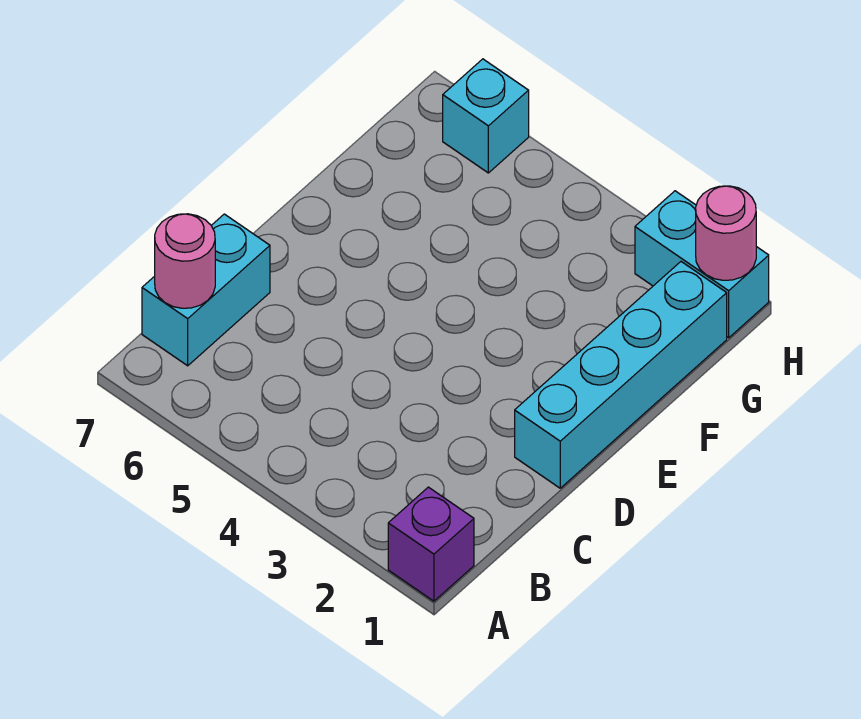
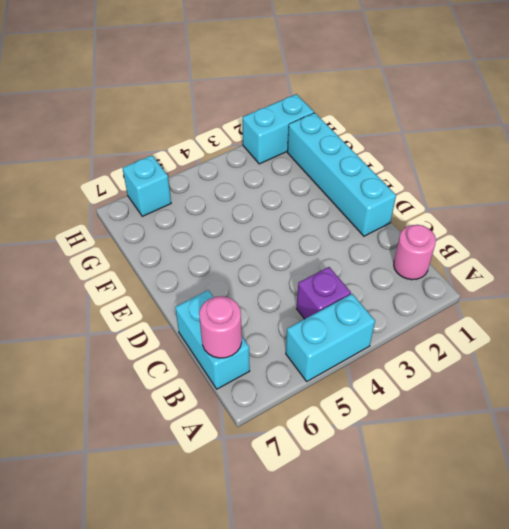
purple 1x1 brick [388,487,474,601] -> purple 1x1 brick moved to [297,267,351,319]
none -> cyan 1x2 brick [286,294,375,381]
pink 1x1 round brick [696,186,756,280] -> pink 1x1 round brick moved to [394,225,436,280]

